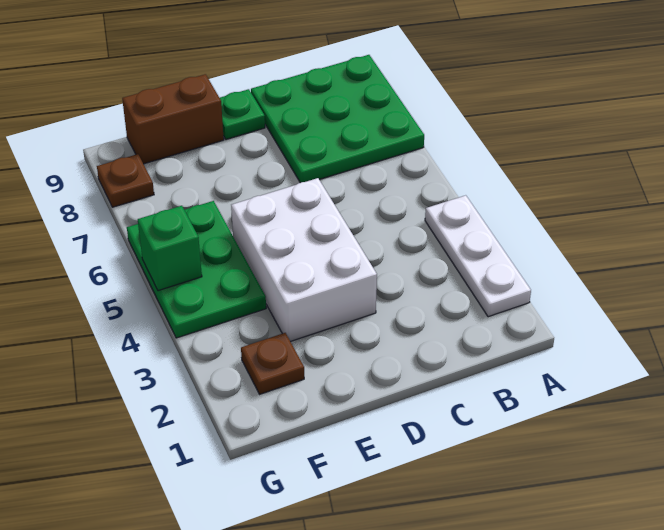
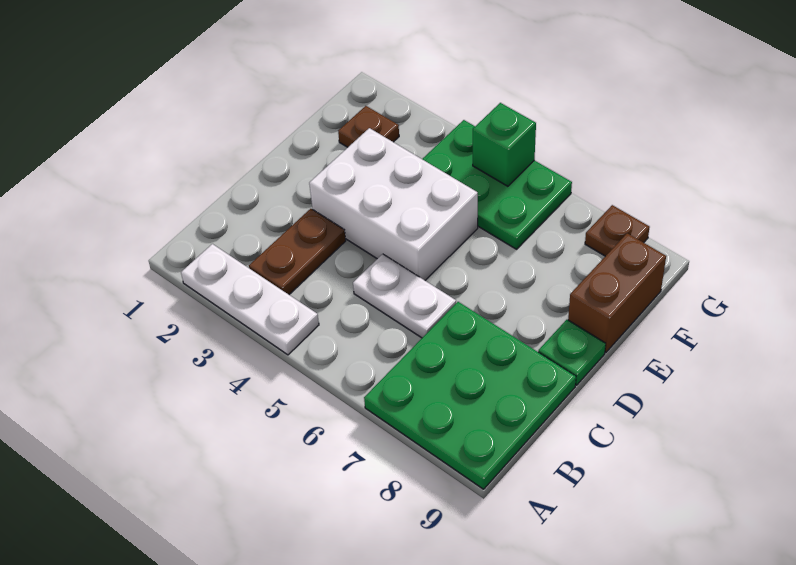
none -> brown 1x2 plate [249,209,346,294]
none -> white 1x2 plate [353,254,456,338]

